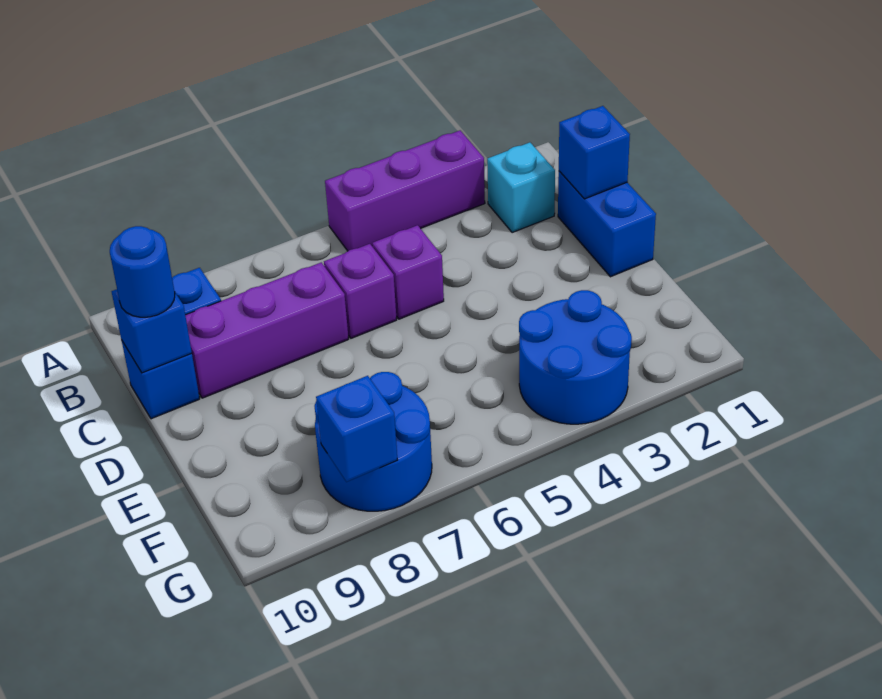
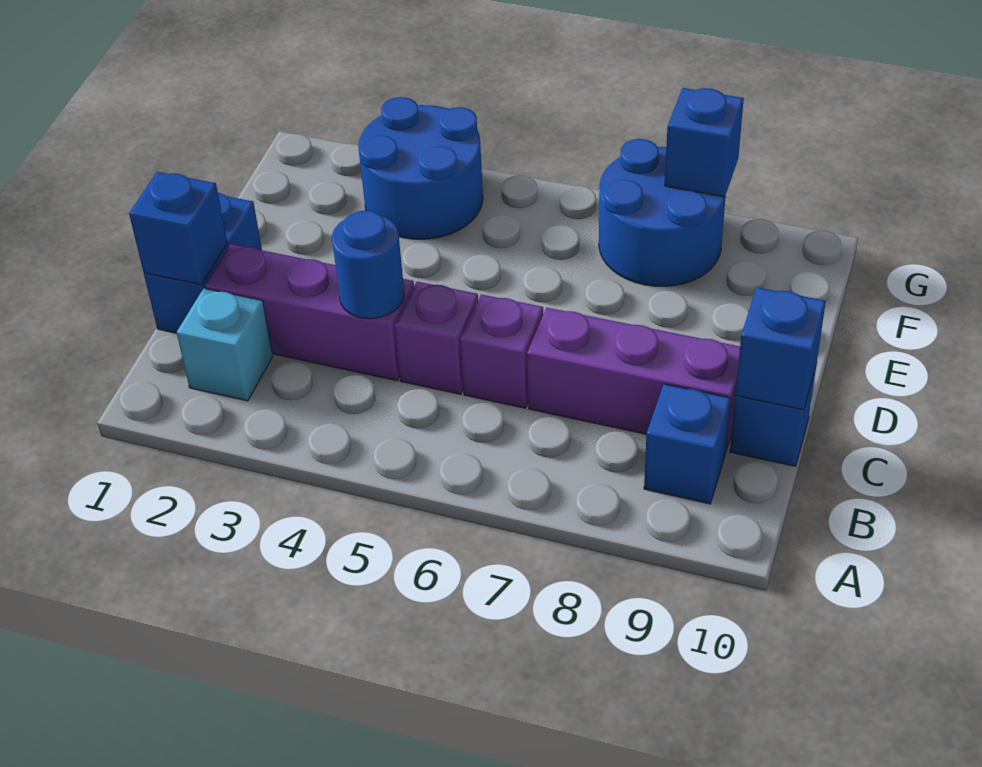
purple 1x3 brick [325,131,485,251] -> purple 1x3 brick moved to [205,244,414,381]
blue 1x1 round brick [110,226,175,317] -> blue 1x1 round brick moved to [332,210,404,319]

